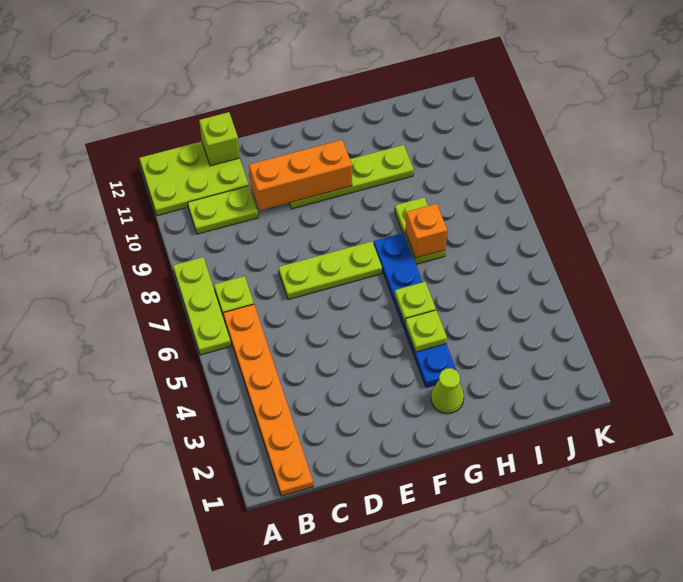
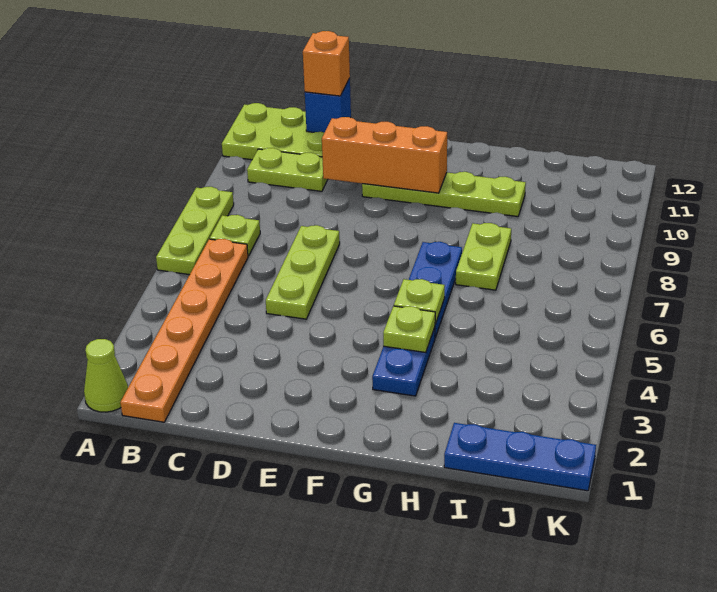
lime 1x1 brick [199,112,240,166] -> blue 1x1 brick [305,78,351,133]
lime 1x3 plate [279,242,382,300] -> lime 1x3 plate turned to [266,225,340,319]
lime 1x1 cone [431,368,464,414] -> lime 1x1 cone moved to [84,339,128,412]
orange 1x1 brick [405,204,447,258] -> orange 1x1 brick moved to [303,31,350,96]
none -> blue 1x3 plate [444,423,596,491]

